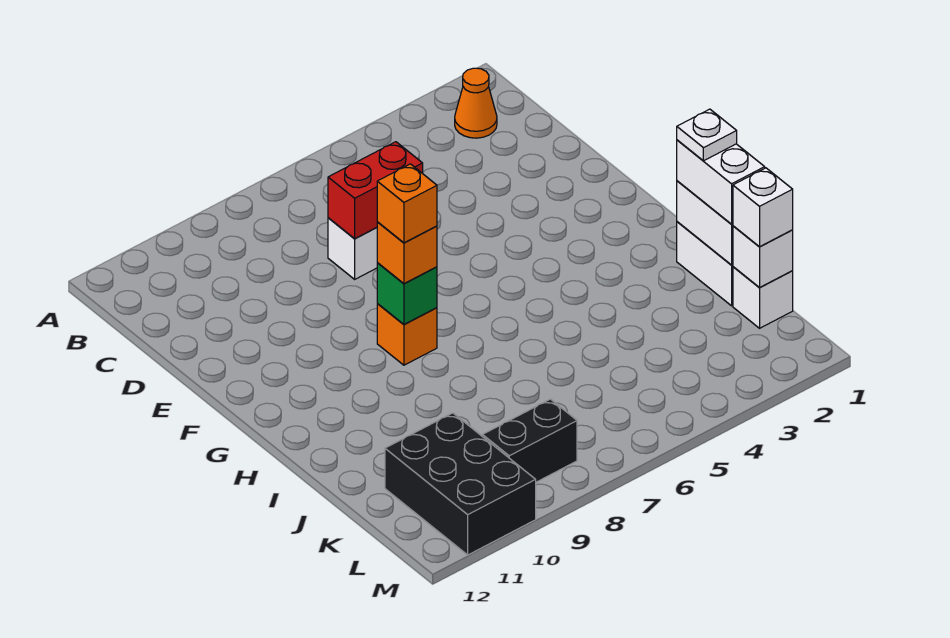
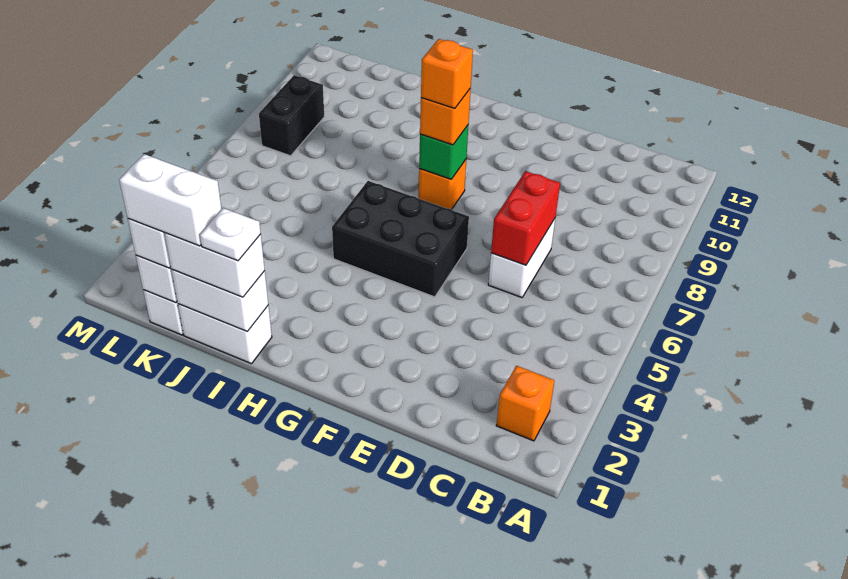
orange 1x1 cone [455,68,497,138] -> orange 1x1 brick [496,366,554,441]
none -> white 1x2 brick [119,154,222,246]
black 2x3 brick [385,413,536,555] -> black 2x3 brick moved to [332,181,469,297]

